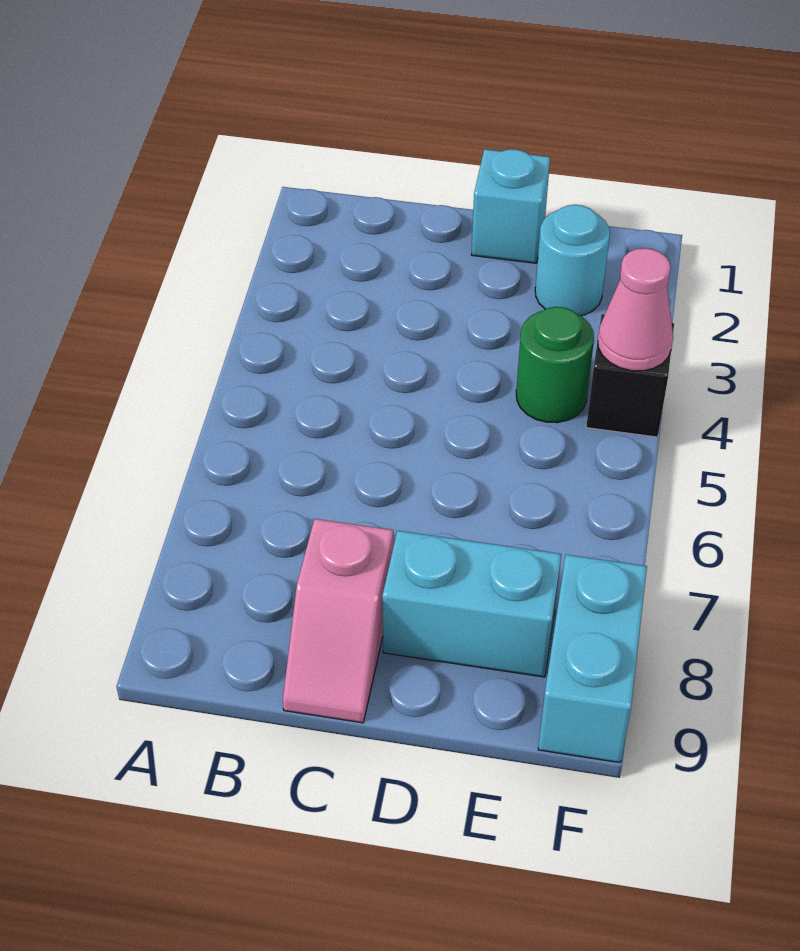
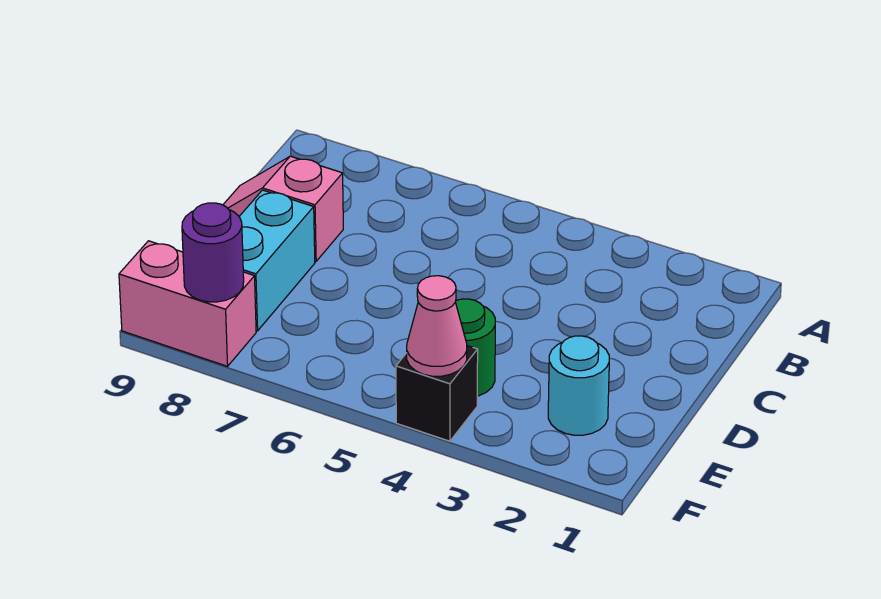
cyan 1x1 brick [472,149,550,263] -> none
cyan 1x2 brick [538,555,647,763] -> pink 1x2 brick [119,241,256,366]
none -> purple 1x1 round brick [182,203,244,302]

